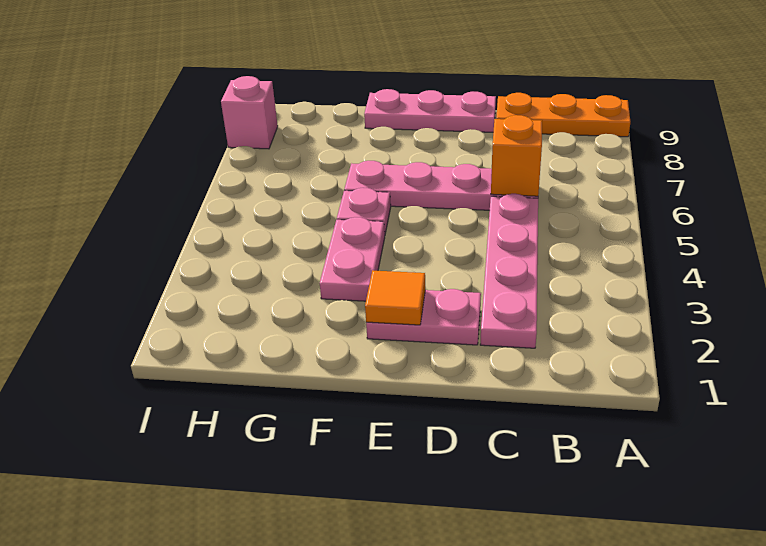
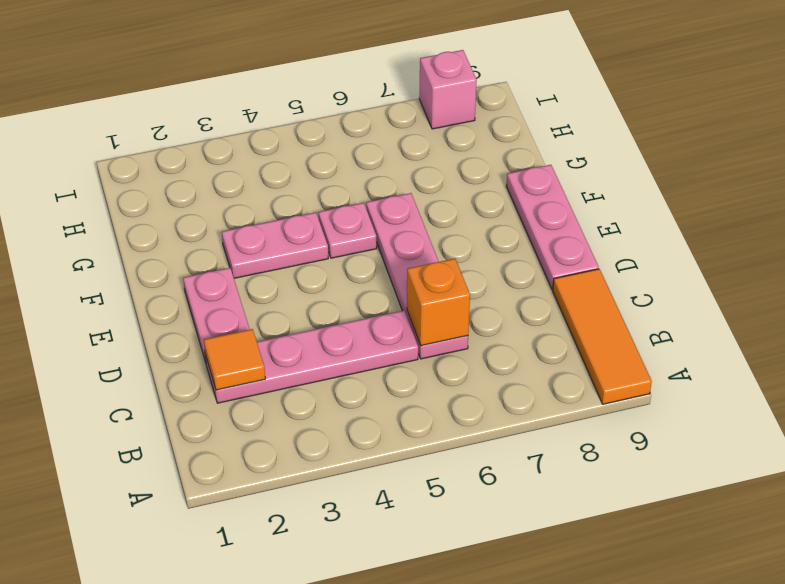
orange 1x3 plate [496,93,630,137] -> orange 1x3 tile [553,269,652,404]
orange 1x1 tile [365,270,425,325] -> orange 1x1 tile moved to [204,329,265,390]

